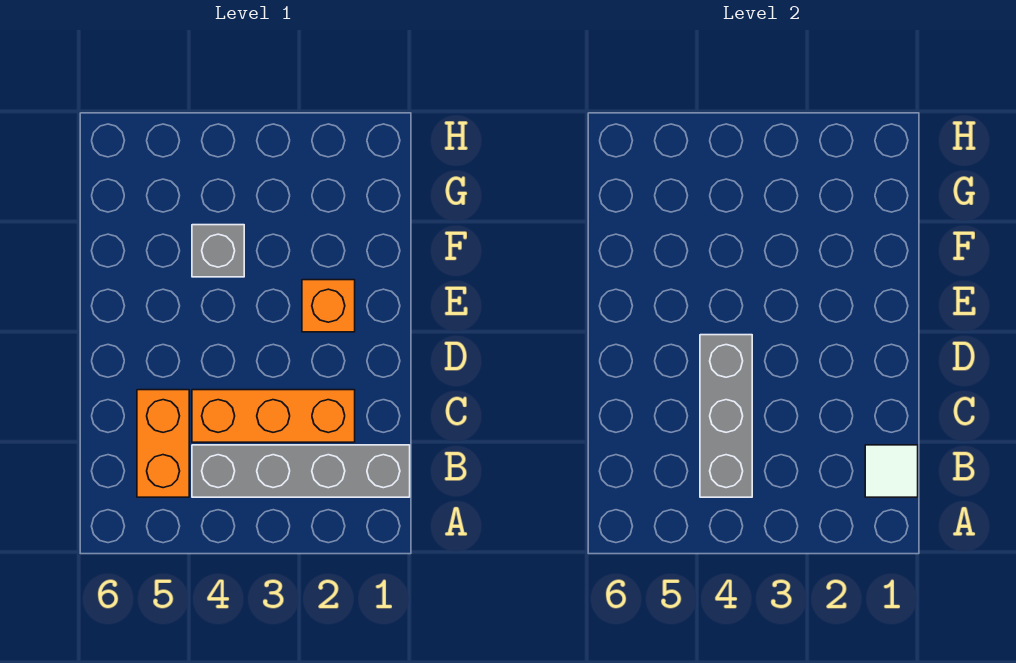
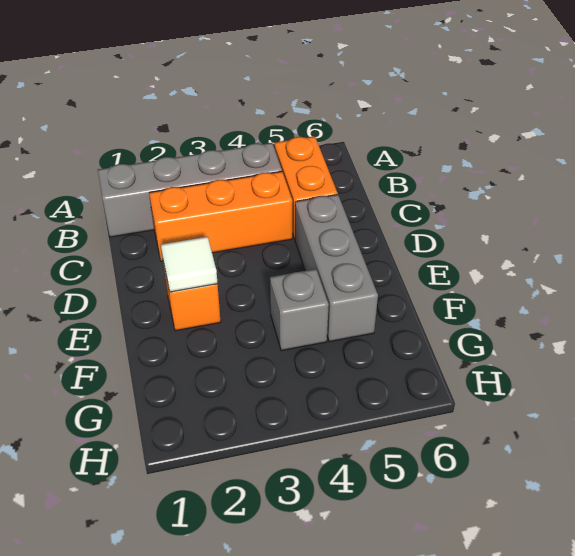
white 1x1 tile [865,445,918,497] -> white 1x1 tile moved to [161,237,218,292]
grey 1x3 brick [700,335,752,497] -> grey 1x3 brick moved to [295,195,378,342]

